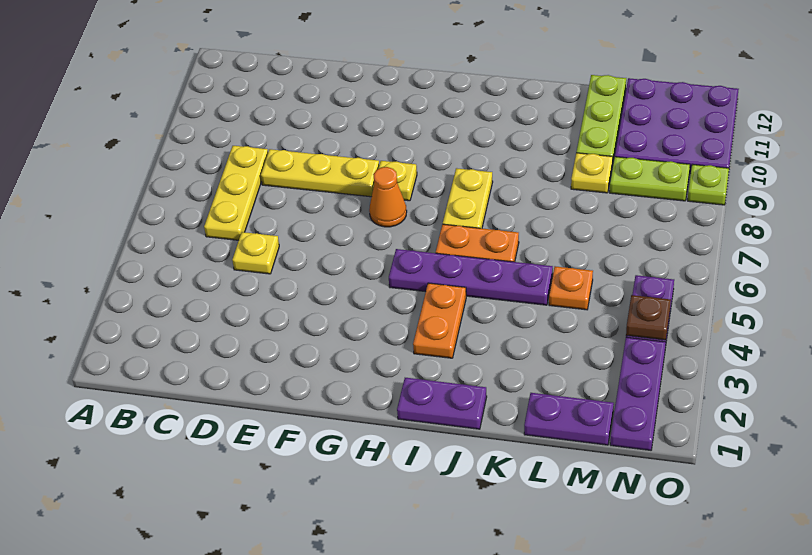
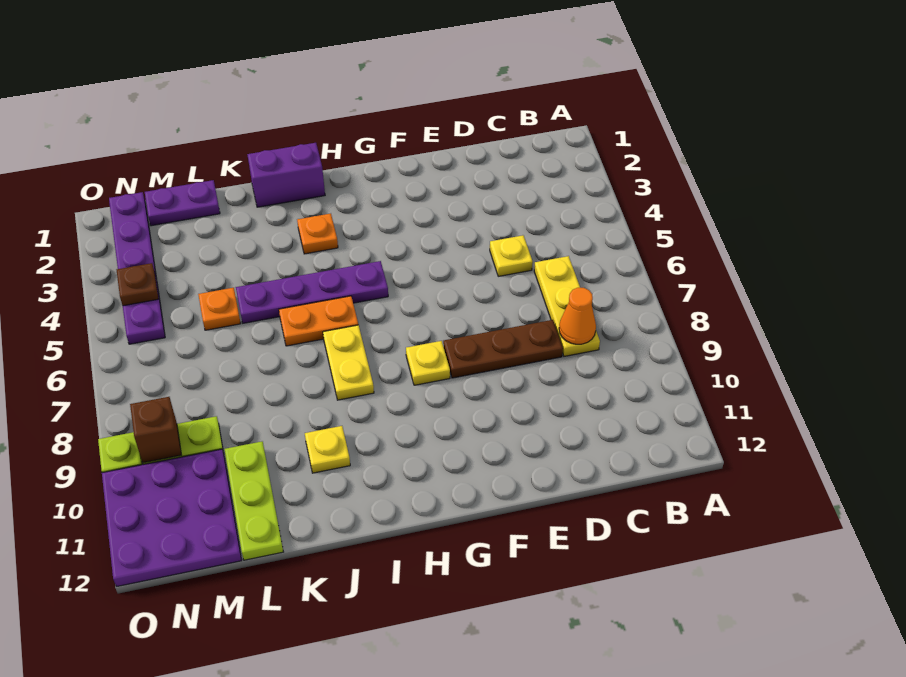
yellow 1x3 plate [261,149,379,197] -> brown 1x3 plate [443,320,563,378]
orange 1x1 cone [369,167,407,227] -> orange 1x1 cone moved to [559,288,596,344]
purple 1x2 plate [397,378,487,429] -> purple 1x2 brick [247,143,325,207]
orange 1x2 plate [413,283,466,358] -> orange 1x1 plate [297,214,338,254]
yellow 1x1 plate [571,153,613,193] -> yellow 1x1 plate moved to [305,426,350,473]
none -> brown 1x1 brick [130,397,181,463]

